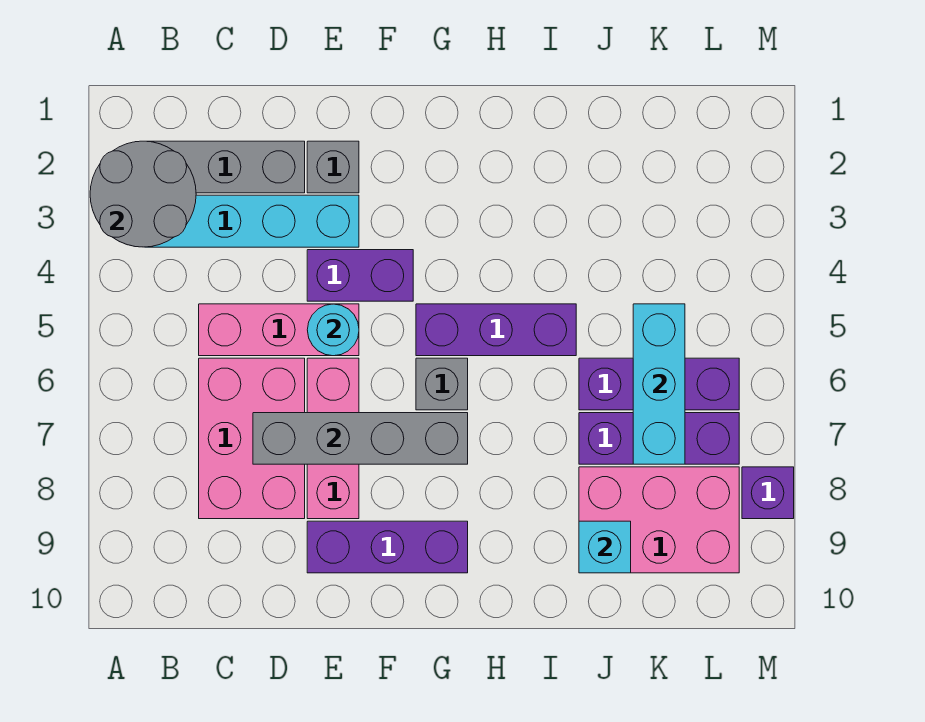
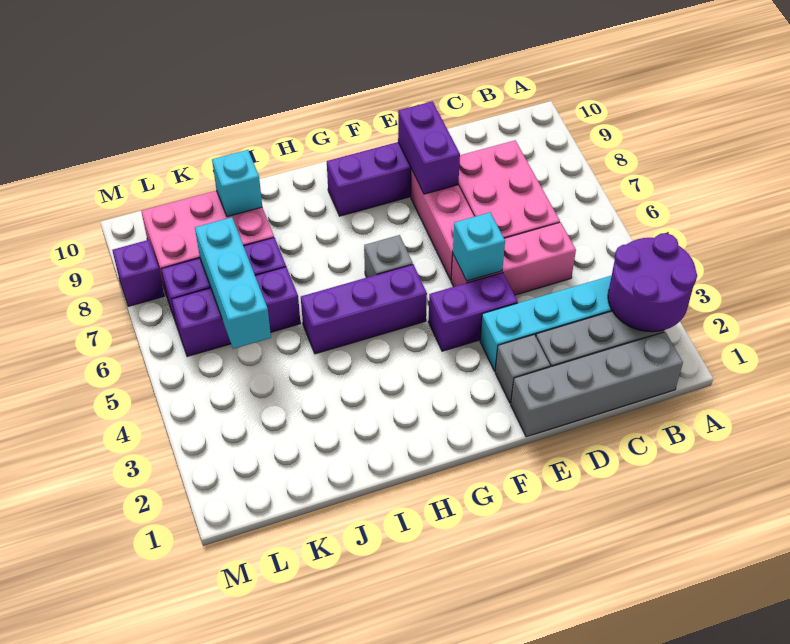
grey 2x2 round brick [90,141,196,247] -> purple 2x2 round brick [608,233,697,332]
grey 1x4 brick [253,413,468,464] -> grey 1x4 brick moved to [511,332,683,437]
cyan 1x1 round brick [307,304,359,356] -> cyan 1x1 brick [453,213,505,281]
none -> purple 1x2 brick [398,101,460,194]

